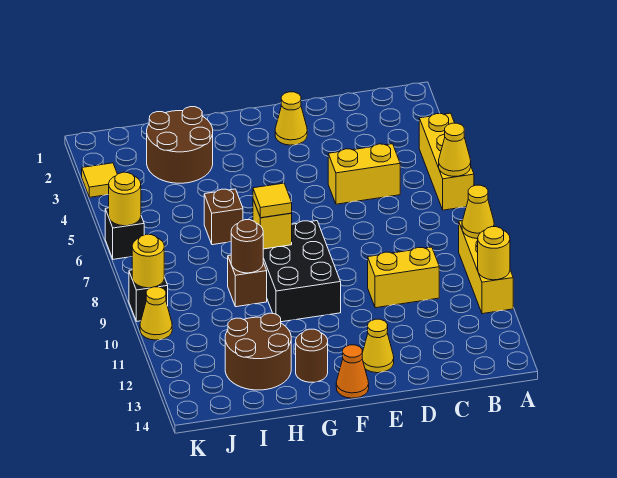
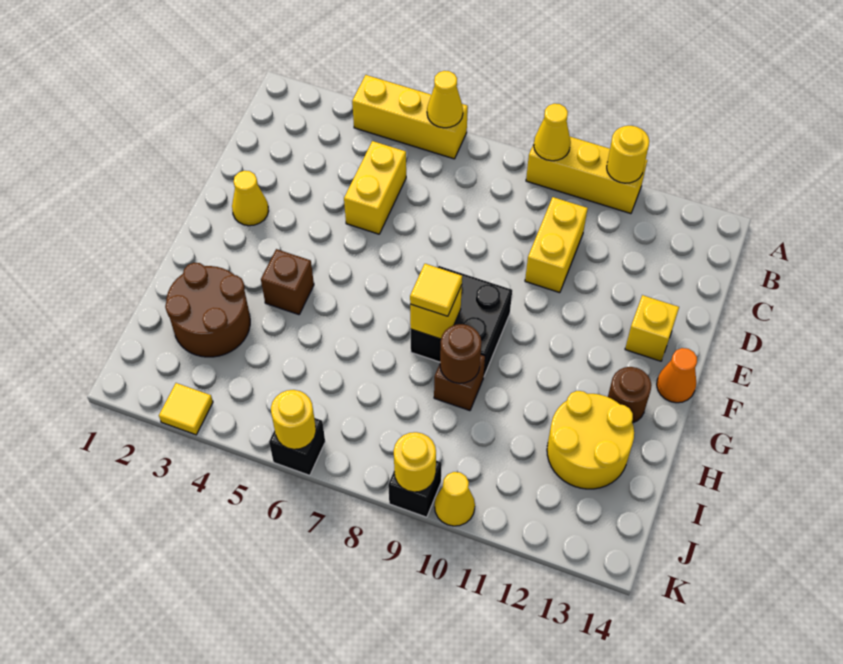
yellow 1x1 cone [362,319,394,373] -> yellow 1x1 brick [625,295,679,361]
black 2x3 brick [263,221,341,322] -> black 2x2 brick [411,266,512,376]
brown 1x1 brick [204,189,243,245] -> brown 1x1 brick moved to [261,249,314,315]
brown 2x2 round brick [225,313,291,390] -> yellow 2x2 round brick [547,391,634,489]

